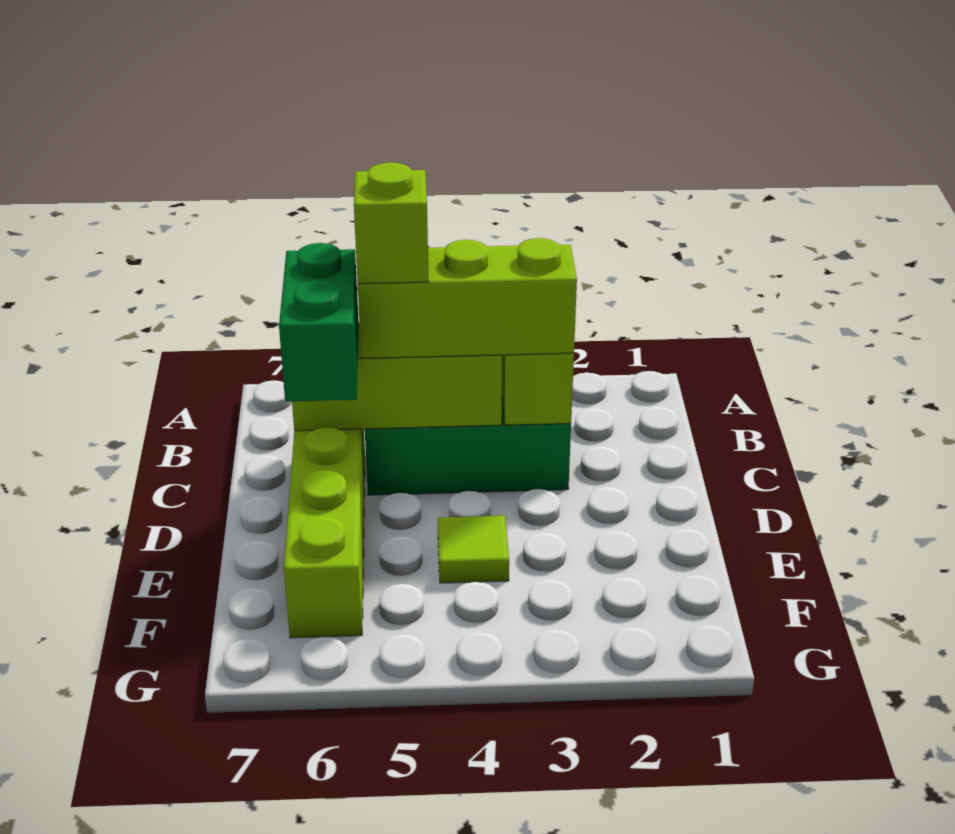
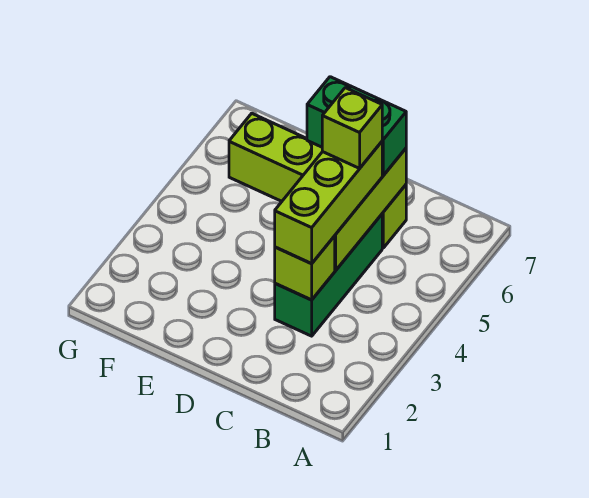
lime 1x1 tile [437,516,509,583] -> none

